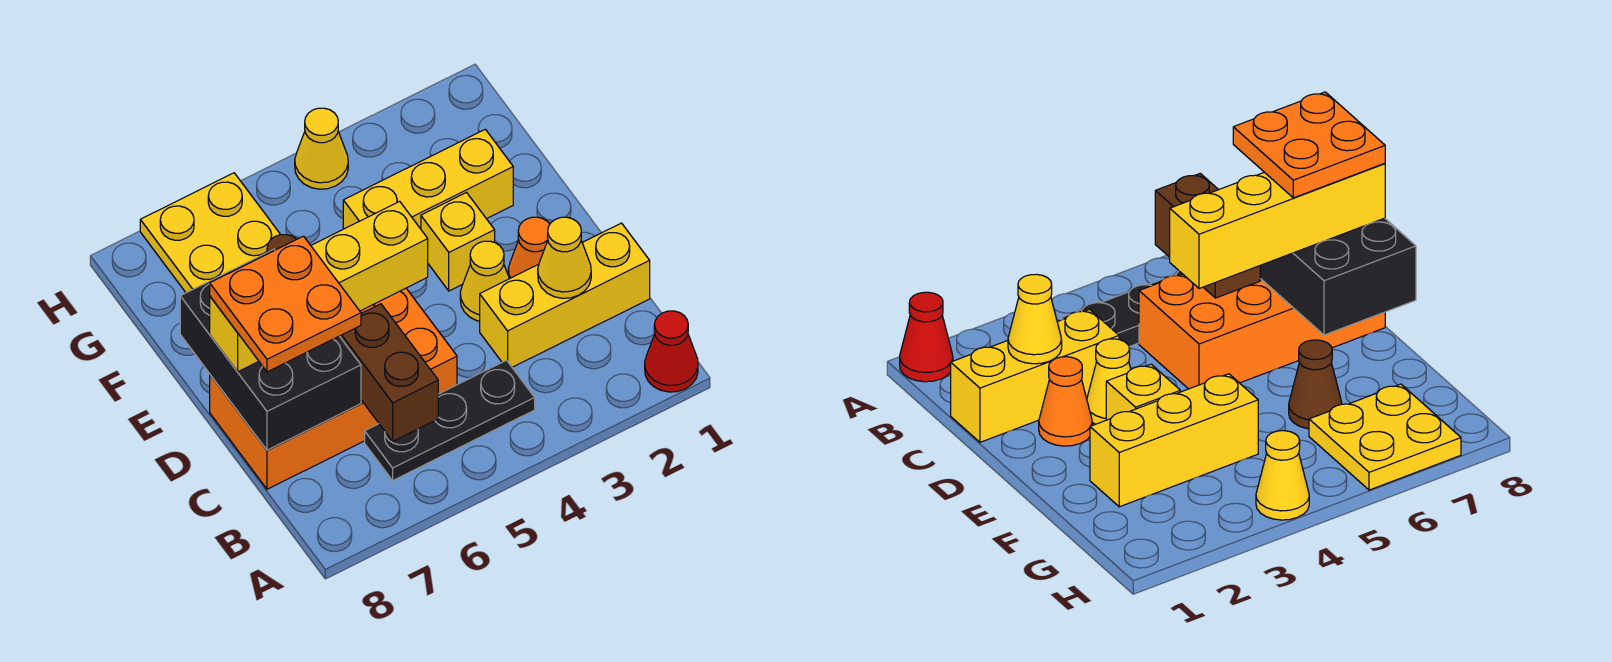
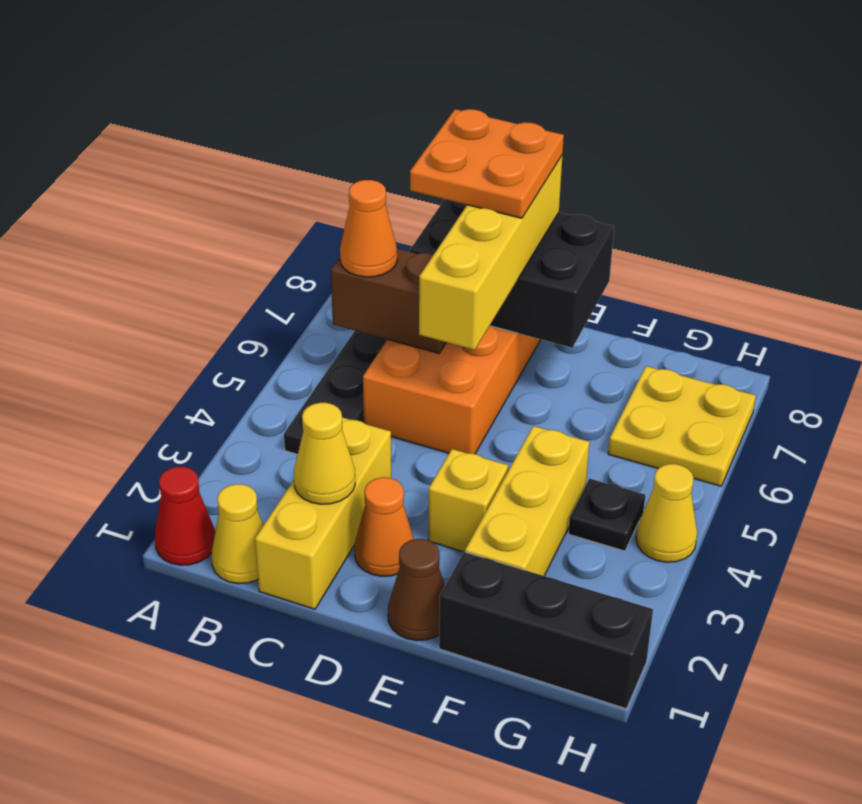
none -> orange 1x1 cone [340,180,397,277]
yellow 1x1 cone [460,241,509,321] -> yellow 1x1 cone moved to [212,484,263,584]
none -> black 1x3 brick [439,552,653,709]
brown 1x1 cone [1289,340,1342,429] -> brown 1x1 cone moved to [388,539,445,640]
none -> black 1x1 plate [568,479,645,551]

